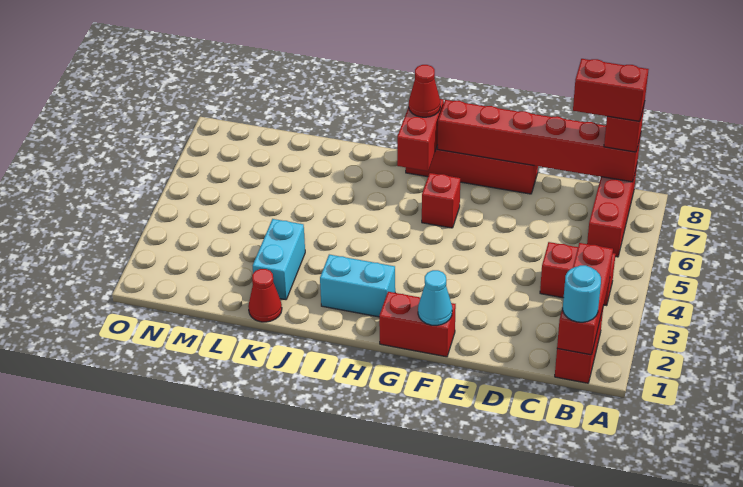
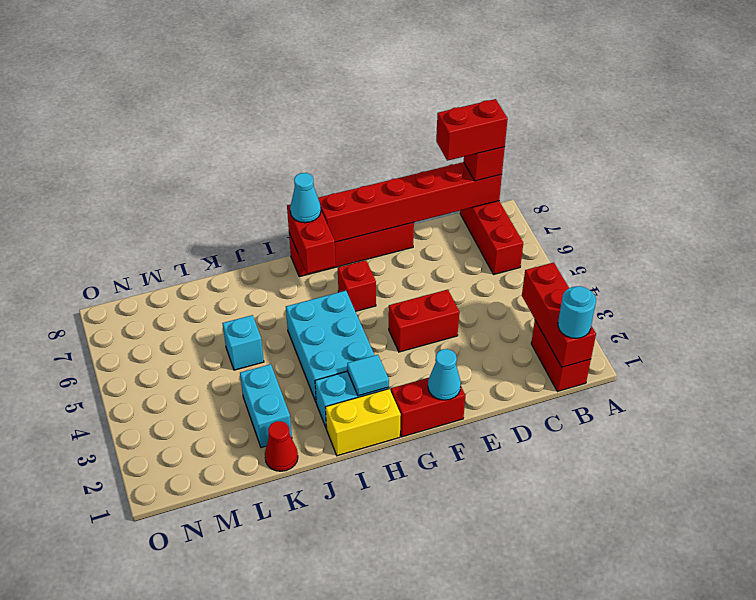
red 1x2 brick [540,242,616,306] -> red 1x2 brick moved to [389,290,459,352]
none -> yellow 1x2 brick [325,389,401,456]
none -> cyan 1x1 tile [347,355,389,396]
none -> cyan 2x3 brick [286,291,375,402]
red 1x1 cone [409,65,440,117] -> cyan 1x1 cone [290,173,321,223]
none -> cyan 1x1 brick [222,315,264,370]

